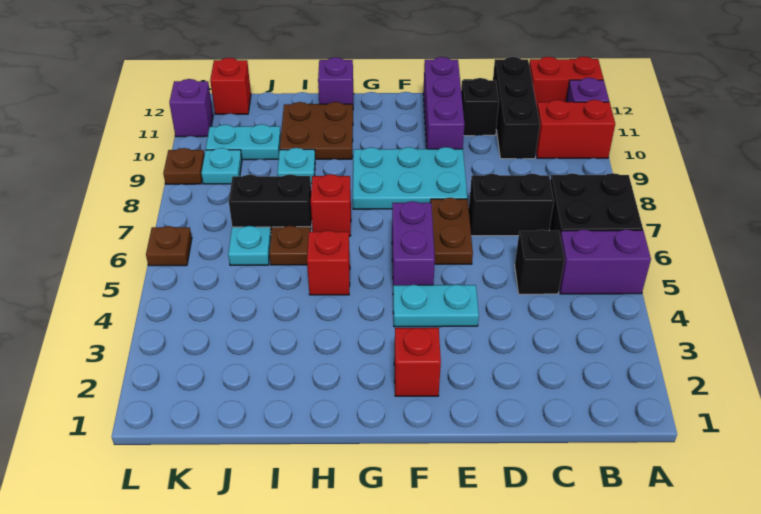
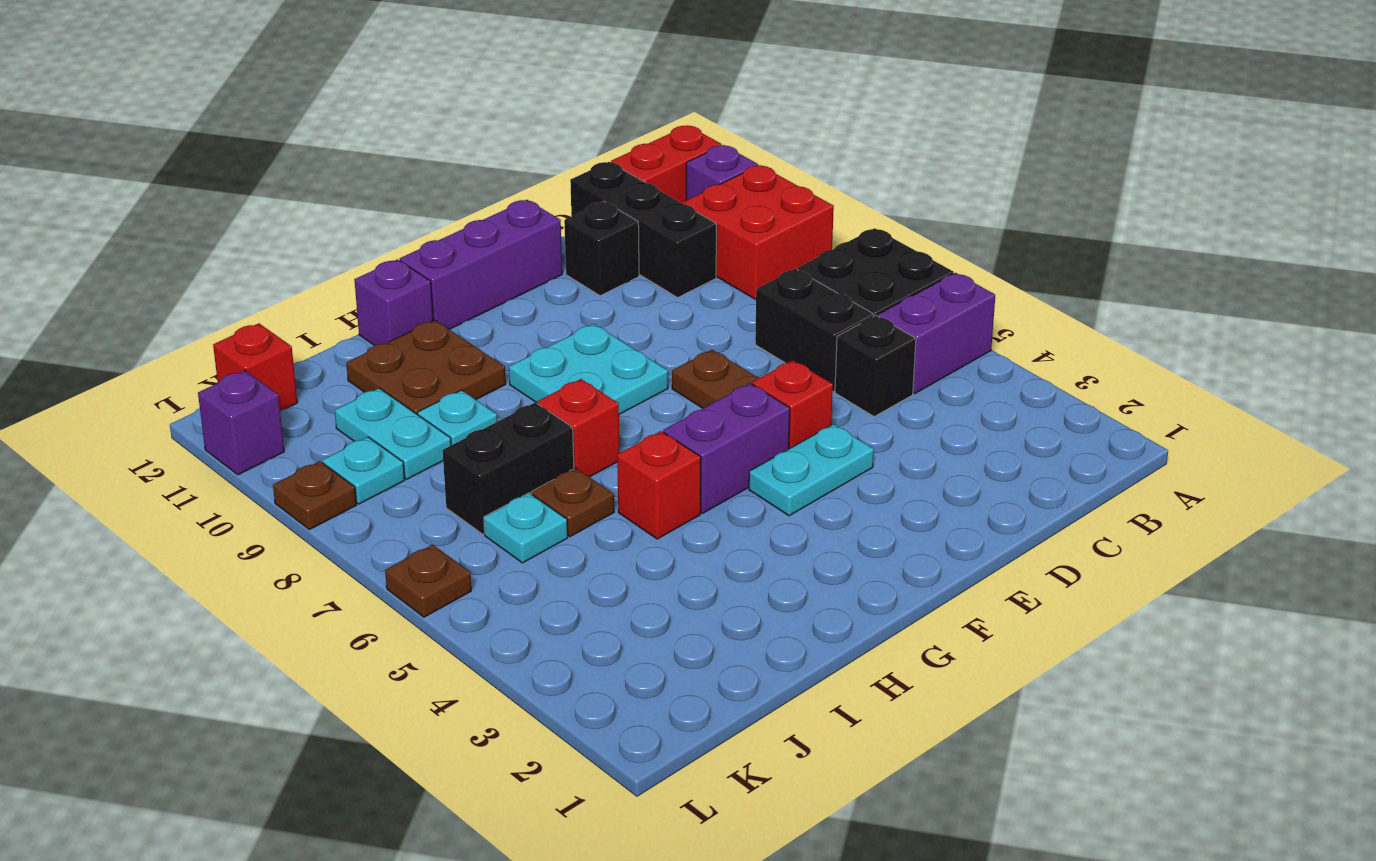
red 1x2 brick [536,100,615,158] -> red 2x2 brick [683,165,834,299]
black 1x2 brick [469,174,554,236] -> black 1x2 brick turned to [755,269,874,392]
cyan 2x3 plate [353,147,468,209] -> cyan 2x2 plate [509,324,668,414]
purple 1x3 brick [423,57,465,149] -> purple 1x3 brick turned to [400,200,562,329]
red 1x1 brick [394,328,441,396] -> red 1x1 brick moved to [752,360,833,449]
purple 1x2 brick [392,201,435,285] -> purple 1x2 brick turned to [663,383,790,513]
cyan 1x2 plate [206,124,281,160] -> cyan 1x2 plate turned to [335,388,451,479]

